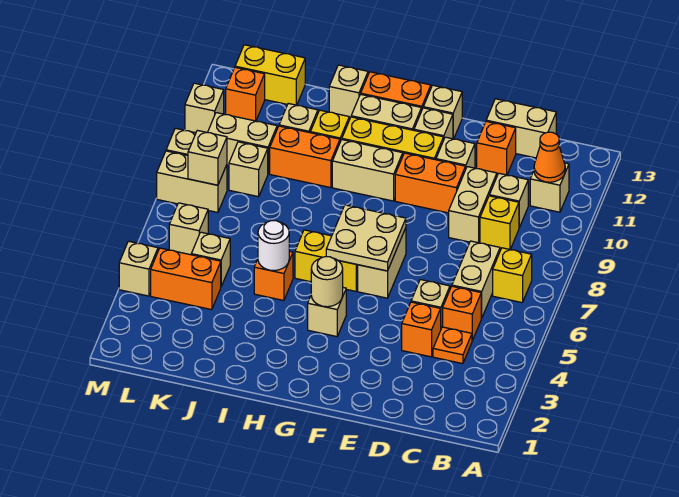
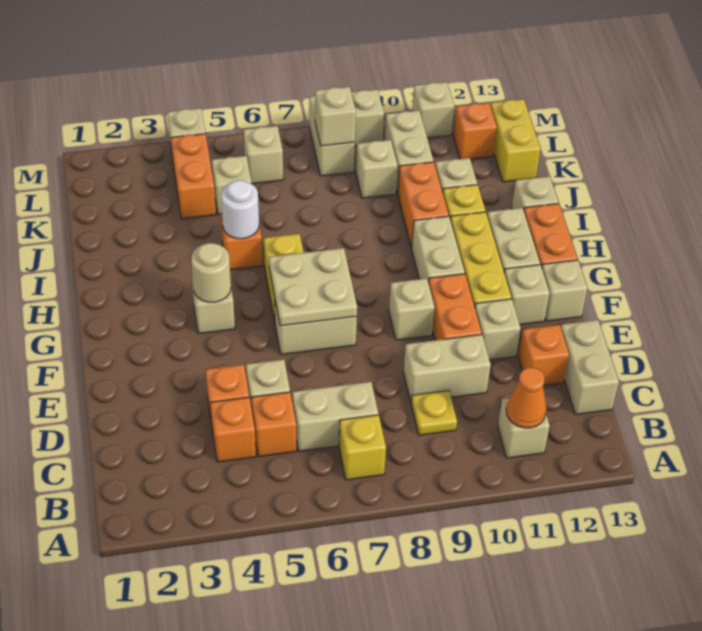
orange 1x1 plate [433,327,472,364] -> orange 1x1 brick [210,397,256,462]
yellow 1x1 brick [480,196,519,249] -> yellow 1x1 plate [411,390,457,435]
tan 1x1 brick [489,173,528,227] -> tan 1x1 brick moved to [389,278,435,340]

